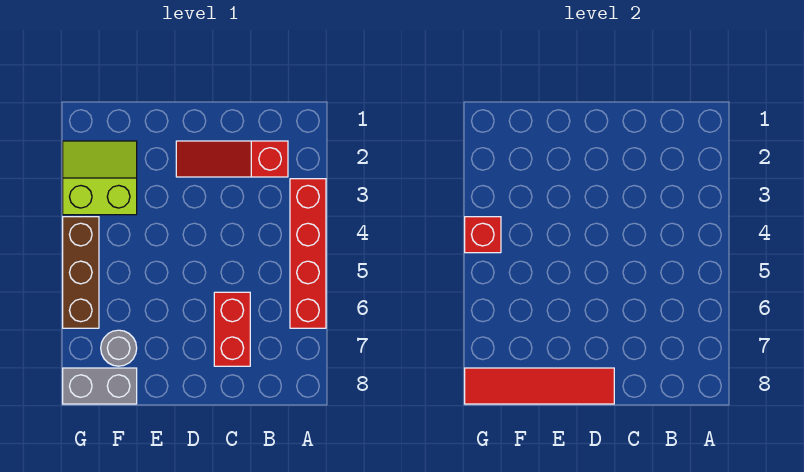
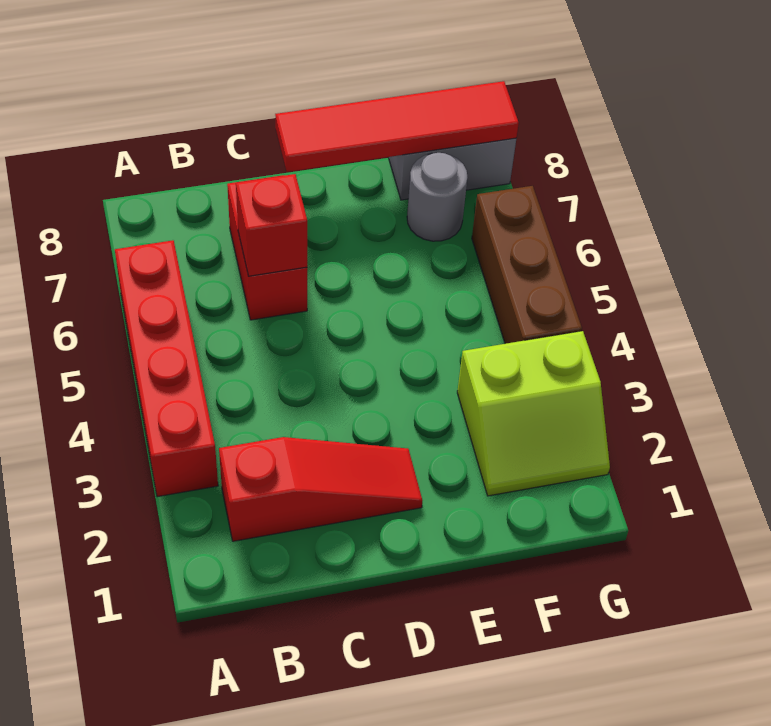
red 1x1 brick [465,217,501,253] -> red 1x1 brick moved to [236,174,307,276]

